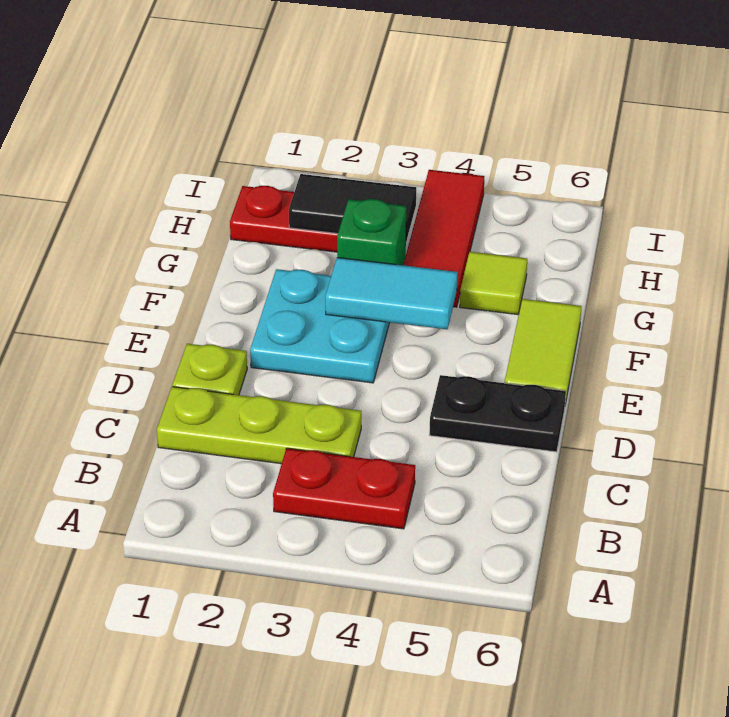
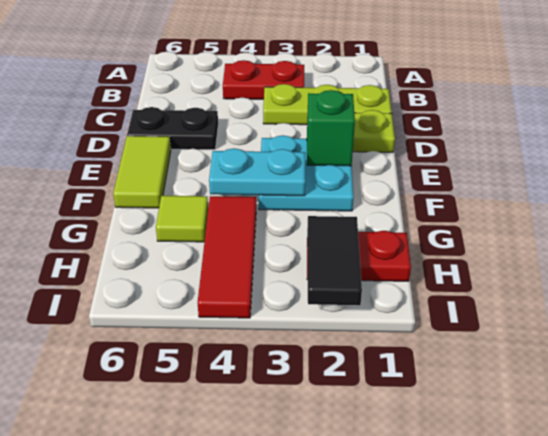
cyan 1x2 tile [325,258,458,329] -> cyan 1x2 plate [209,148,305,196]
green 1x1 brick [337,199,406,265] -> green 1x1 brick moved to [307,90,355,166]
black 1x2 tile [289,174,416,241] -> black 1x2 tile turned to [307,216,362,305]

